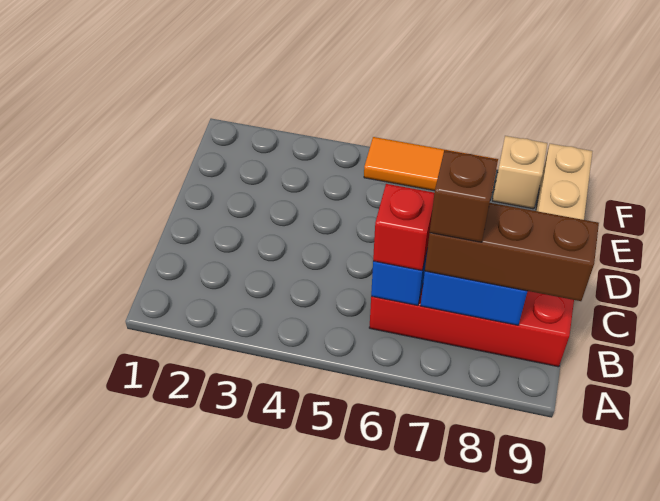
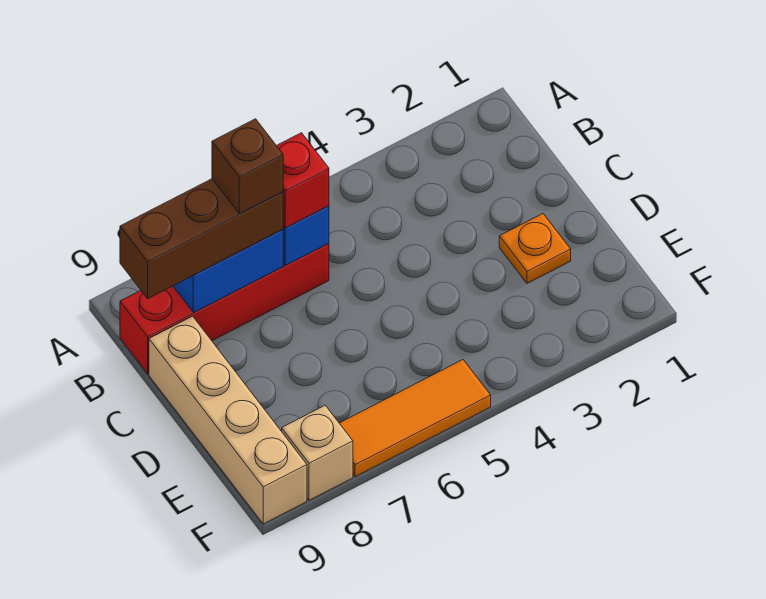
none -> orange 1x1 plate [499,214,571,283]

